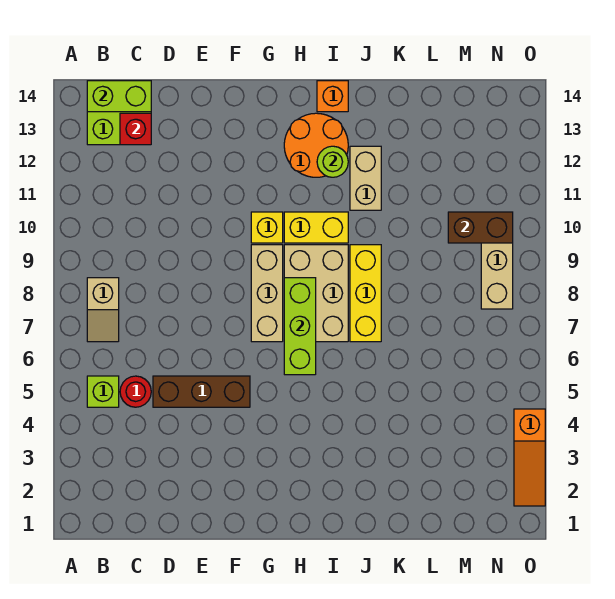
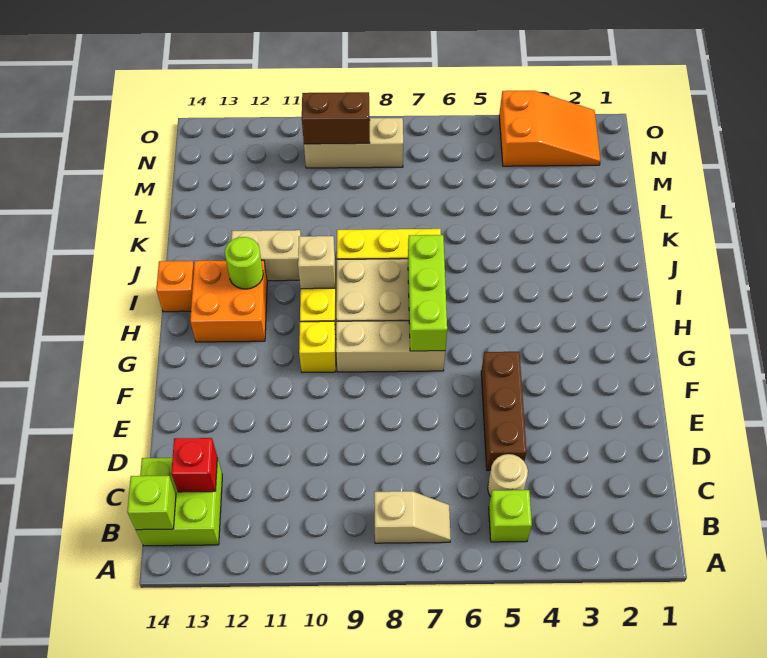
lime 1x2 brick [87,81,151,112] -> lime 1x1 brick [127,476,176,530]
red 1x1 round brick [120,376,151,407] -> tan 1x1 round brick [488,454,528,497]
lime 1x3 brick [284,278,316,375] -> lime 1x3 brick turned to [408,235,447,351]
orange 2x2 round brick [284,113,348,177] -> orange 2x2 brick [190,260,267,342]
none -> tan 1x1 brick [298,236,335,289]
brown 1x2 brick [448,212,513,243] -> brown 1x2 brick turned to [302,92,370,144]
orange 1x3 slope [514,409,545,506] -> orange 2x3 slope [499,91,600,166]

